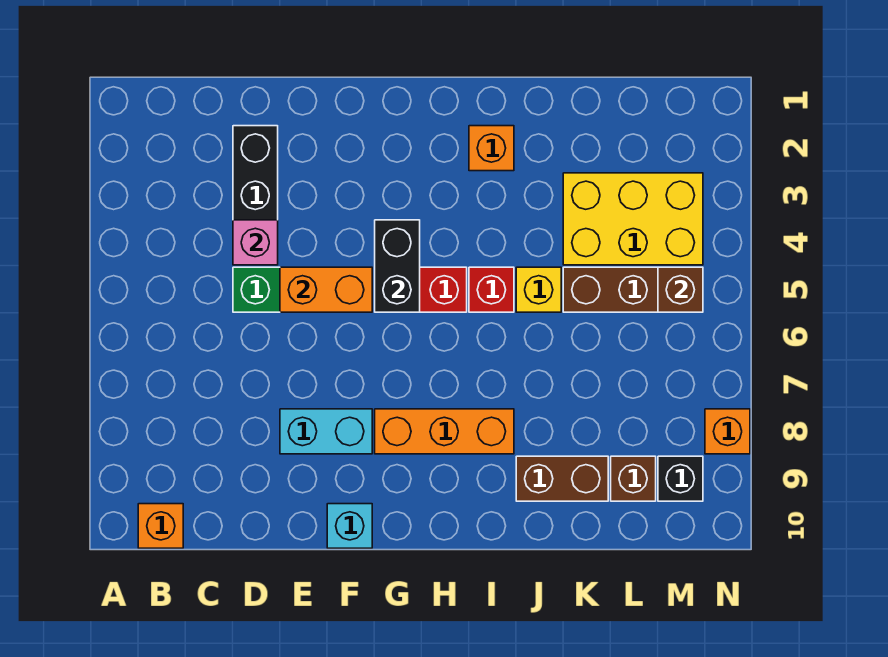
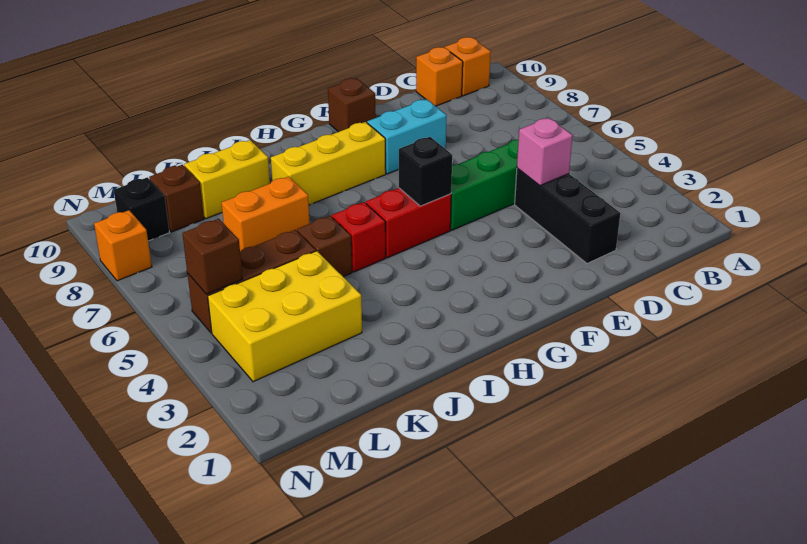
orange 1x2 brick [280,267,372,312] -> orange 1x2 brick moved to [221,177,310,251]
cyan 1x1 brick [327,504,372,548] -> brown 1x1 brick [328,78,376,132]
black 1x2 brick [375,220,420,312] -> black 1x1 brick [399,137,452,206]
orange 1x3 brick [375,409,514,454] -> yellow 1x3 brick [271,122,386,205]
orange 1x1 brick [469,126,514,171] -> orange 1x1 brick moved to [416,47,463,106]
yellow 1x1 brick [516,267,561,312] -> brown 1x1 brick [297,216,352,277]
brown 1x2 brick [516,456,608,501] -> yellow 1x2 brick [184,140,270,219]

